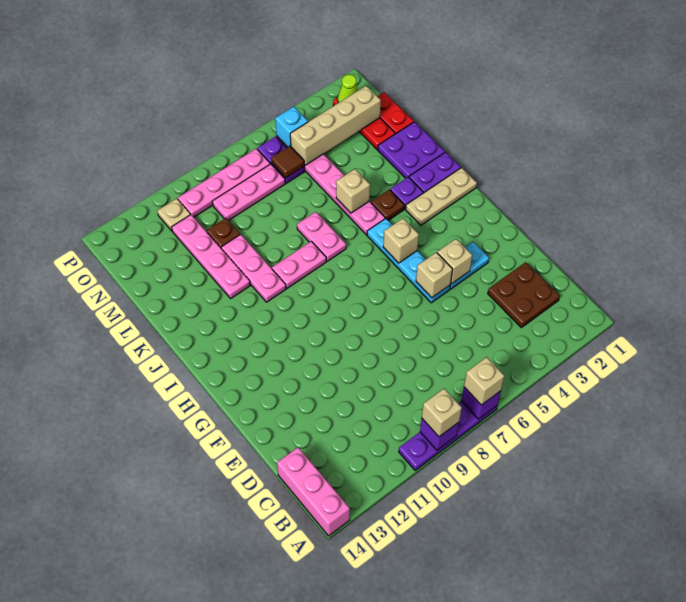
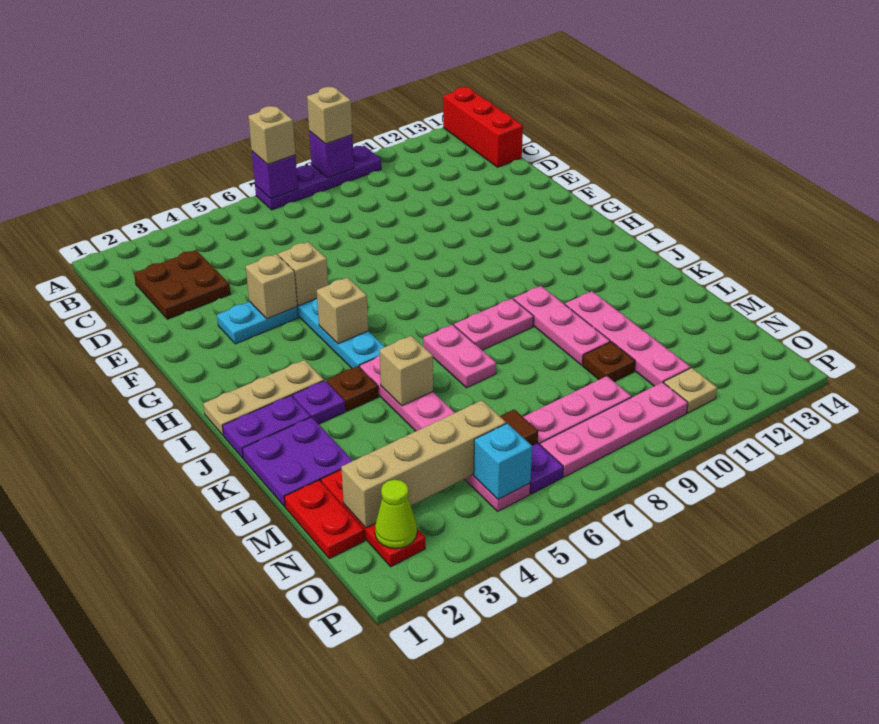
pink 1x3 brick [277,447,350,536] -> red 1x3 brick [443,87,523,167]

